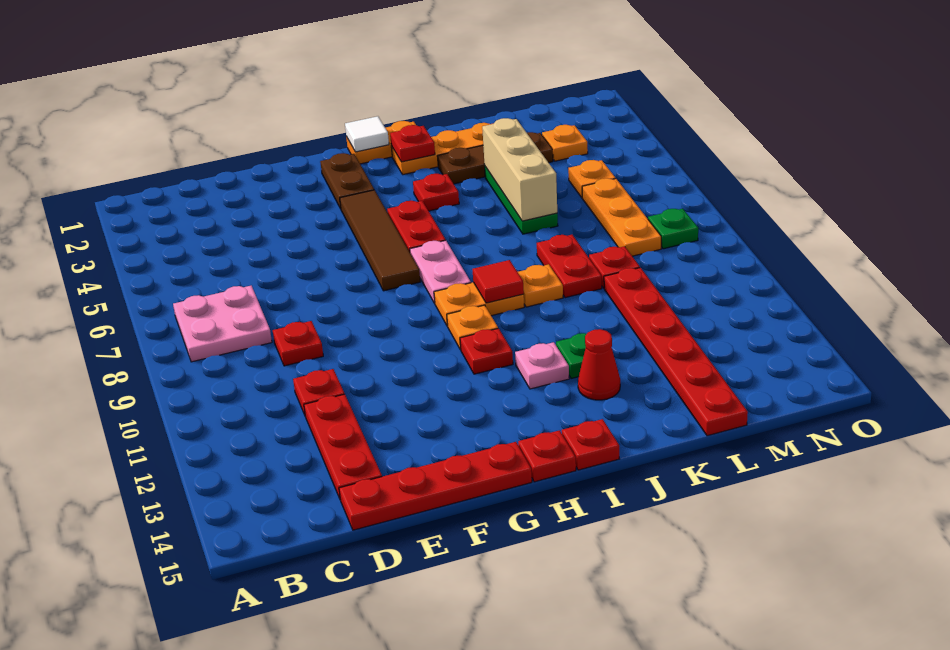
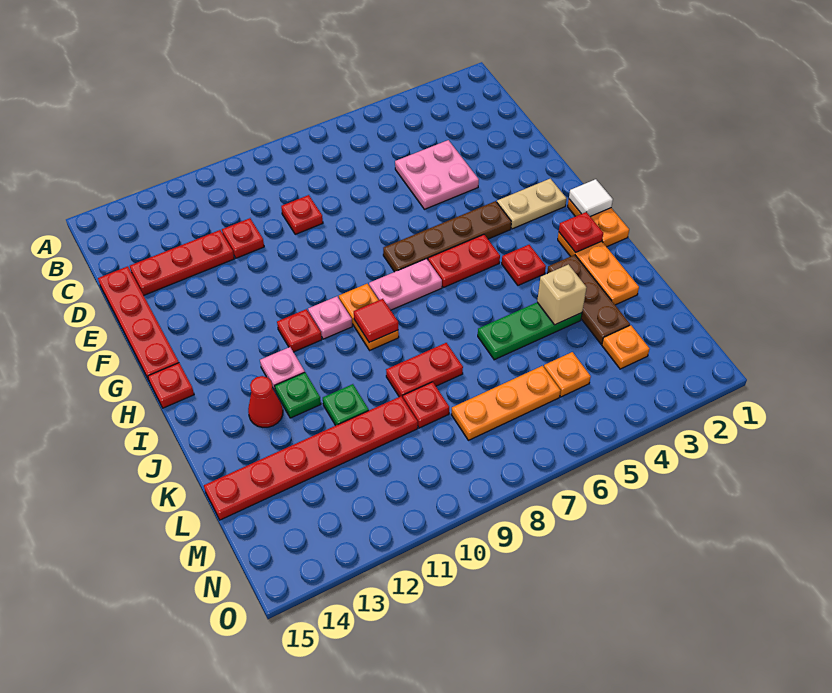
pink 2x2 plate [173,286,272,362] -> pink 2x2 plate moved to [395,140,479,209]
brown 1x2 plate [320,153,374,209] -> tan 1x2 plate [497,179,567,229]
brown 1x4 tile [340,190,420,291] -> brown 1x4 plate [383,201,511,272]
orange 1x1 plate [447,305,498,350] -> pink 1x1 plate [308,296,352,339]
red 1x1 plate [562,419,619,470] -> none
orange 1x1 plate [518,264,563,307] -> none
tan 1x3 brick [482,118,557,221] -> tan 1x1 brick [537,264,586,325]
green 1x1 plate [648,209,698,249] -> green 1x1 plate moved to [323,384,369,426]

